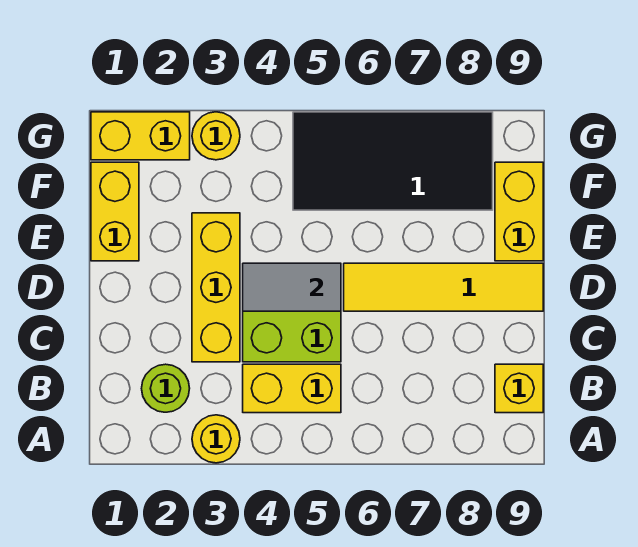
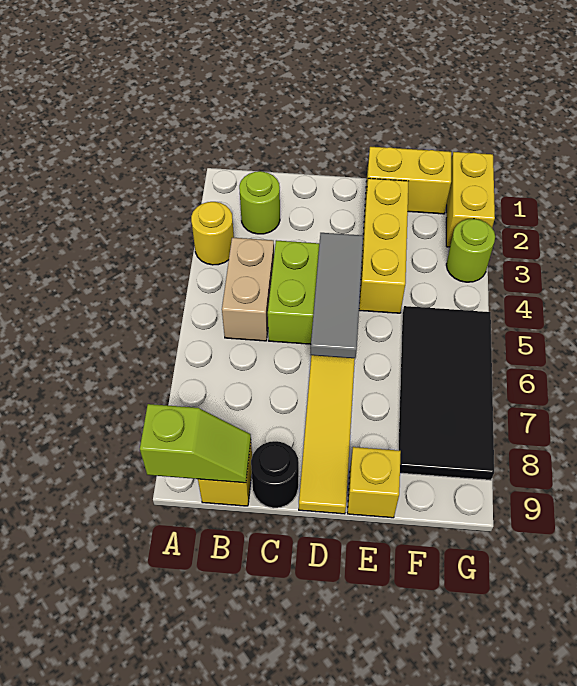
none -> lime 1x2 slope [140,404,251,483]
yellow 1x2 brick [243,364,341,413] -> tan 1x2 brick [222,238,274,341]
yellow 1x3 brick [192,213,240,362] -> yellow 1x3 brick turned to [359,178,409,313]
none -> black 1x1 round brick [251,441,299,508]
grey 1x2 tile [243,263,341,311] -> grey 1x3 tile [310,233,363,358]
yellow 1x2 brick [495,162,543,261] -> yellow 1x1 brick [347,447,401,518]
yellow 1x1 round brick [192,112,240,160] -> lime 1x1 round brick [446,219,495,282]

